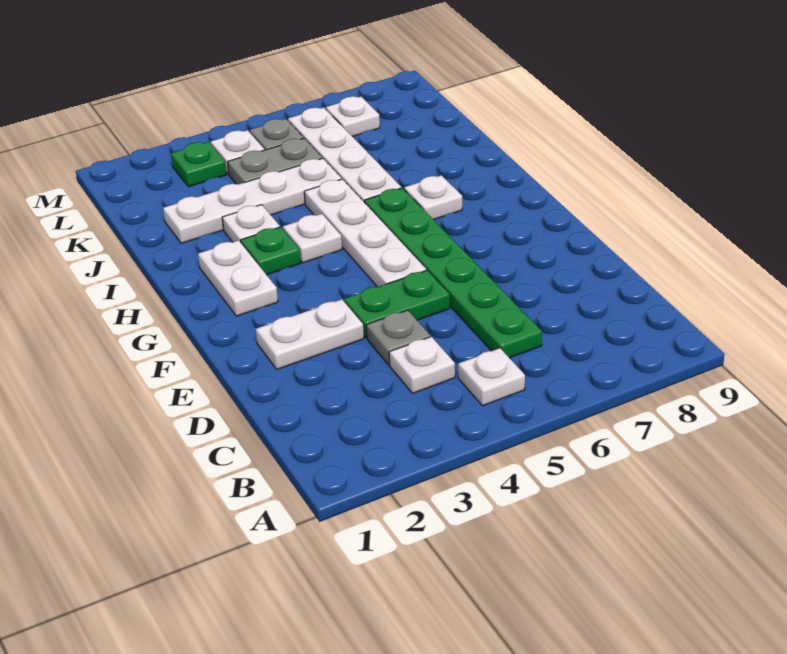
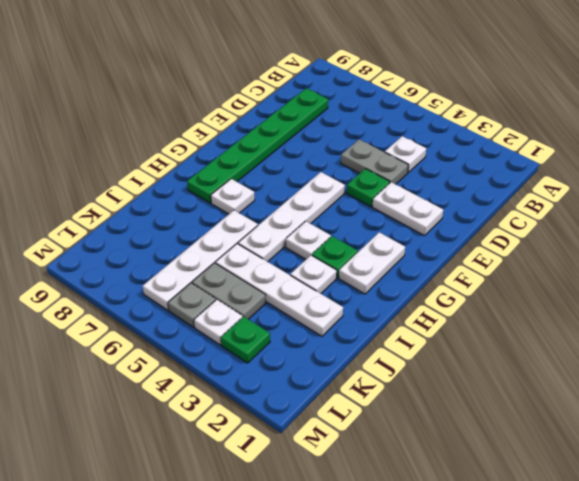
white 1x1 plate [458,348,525,406] -> none
green 1x6 plate [364,188,542,358] -> green 1x6 plate moved to [187,88,328,203]
grey 1x1 plate [366,310,430,365] -> grey 1x2 plate [341,139,408,184]
green 1x2 plate [344,270,450,338] -> green 1x1 plate [347,169,390,207]
white 1x1 plate [326,96,380,137] -> none

